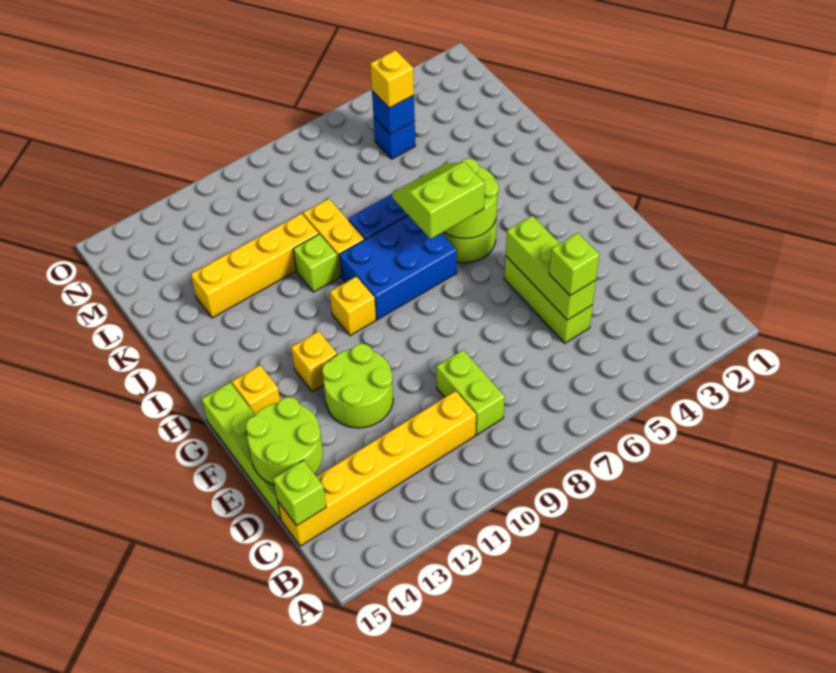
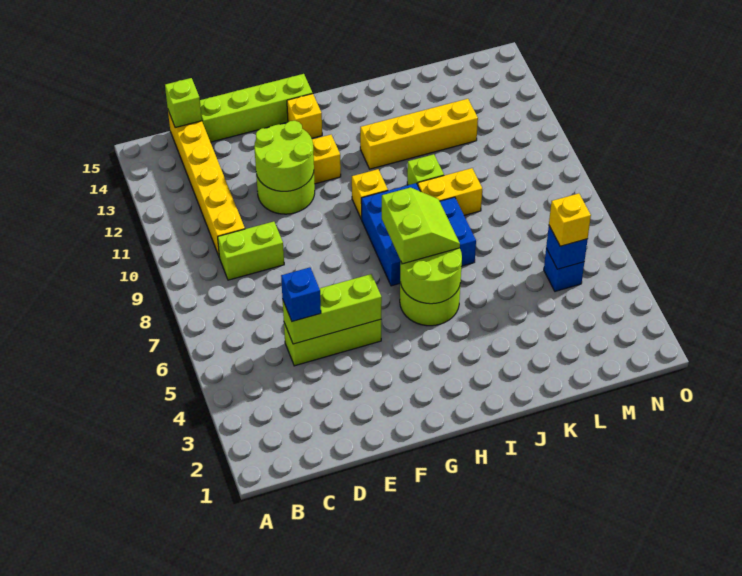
lime 1x1 brick [549,233,599,296] -> blue 1x1 brick [281,267,321,322]
lime 2x2 round brick [246,397,323,484] -> lime 2x2 round brick moved to [254,121,314,191]
yellow 1x4 brick [191,213,319,318] -> yellow 1x4 brick turned to [360,99,478,169]

